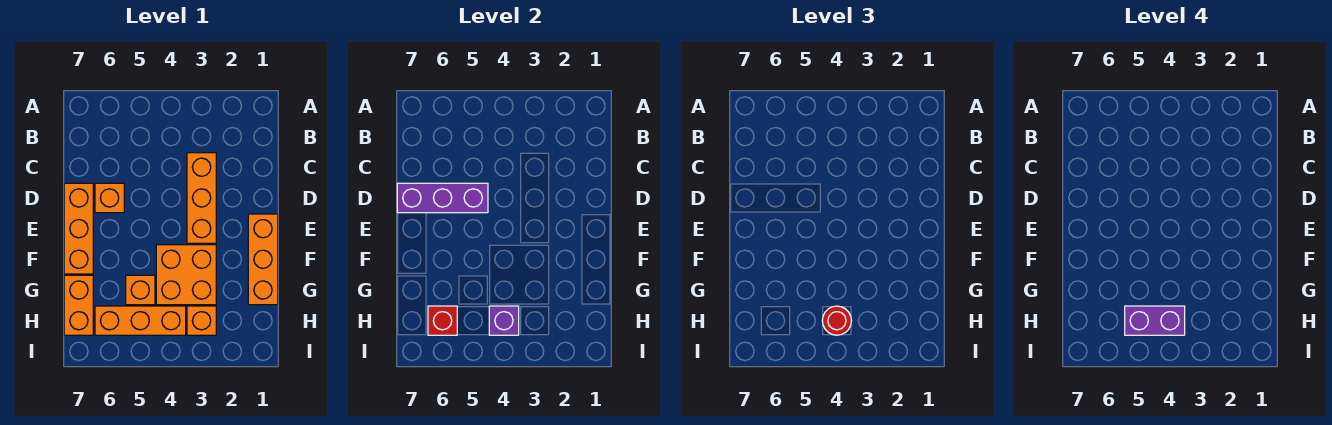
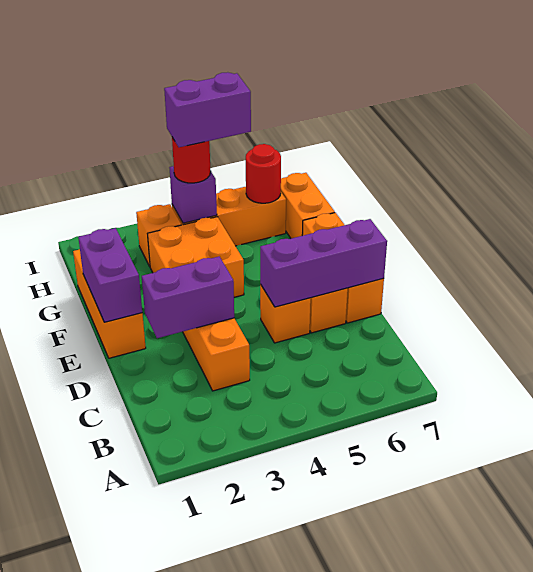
none -> purple 1x2 brick [142,257,234,338]
none -> purple 1x2 brick [78,228,142,322]
orange 1x1 brick [126,275,155,305] -> orange 1x1 brick moved to [260,284,311,343]
red 1x1 brick [428,306,457,335] -> red 1x1 round brick [246,144,281,203]

